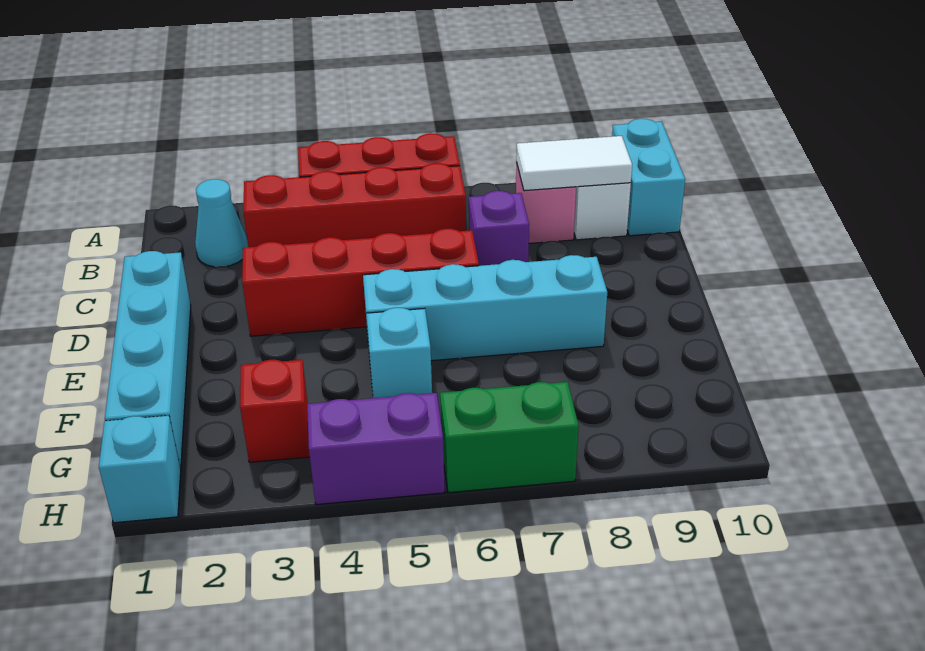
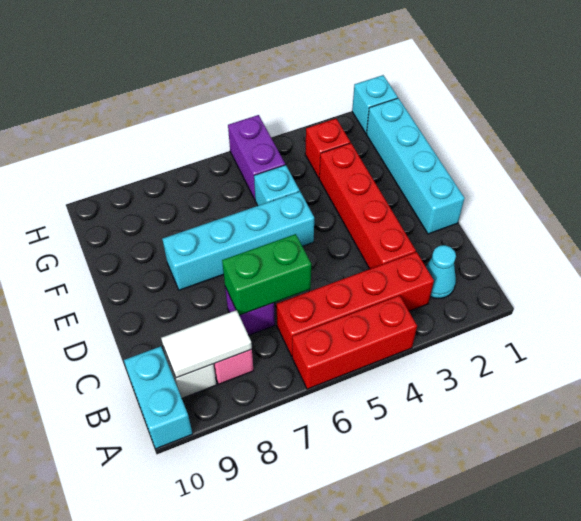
red 1x4 brick [242,229,479,336] -> red 1x4 brick turned to [319,143,416,269]
purple 1x2 brick [307,393,445,504] -> purple 1x2 brick turned to [228,115,285,199]
green 1x2 brick [440,382,579,493] -> green 1x2 brick moved to [222,234,311,315]

